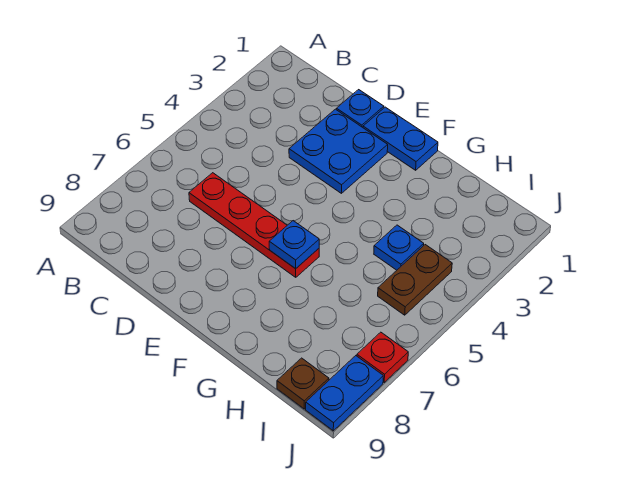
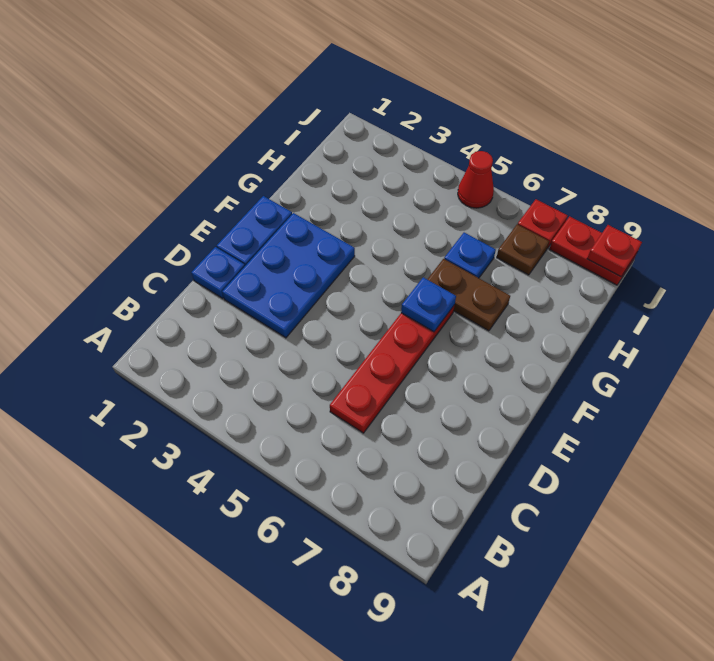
blue 2x2 plate [289,109,388,193] -> blue 2x3 plate [222,213,355,338]
blue 1x1 plate [374,225,424,270] -> blue 1x1 plate moved to [444,233,496,278]
brown 1x2 plate [378,245,452,315] -> brown 1x2 plate moved to [427,259,510,331]
brown 1x1 plate [277,358,329,409] -> brown 1x1 plate moved to [497,224,549,275]
none -> red 1x1 cone [458,151,494,208]
blue 1x2 plate [306,356,383,431] -> red 1x2 plate [549,216,637,285]
none -> red 1x1 plate [587,225,642,277]

